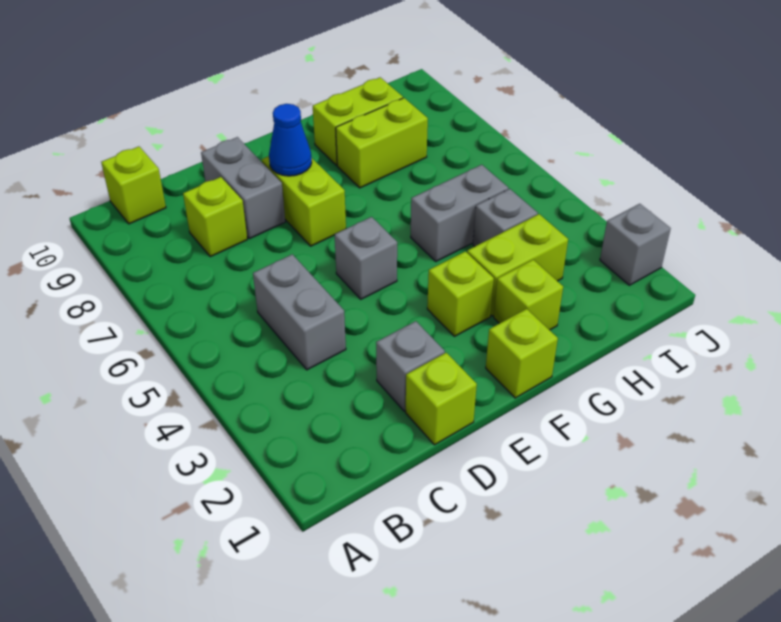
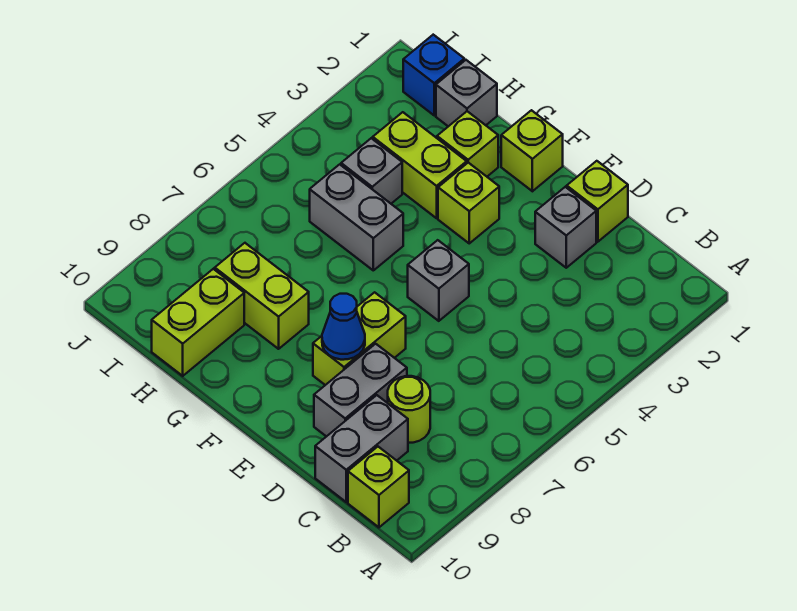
grey 1x2 brick [253,254,346,370] -> grey 1x2 brick moved to [315,395,408,502]
lime 1x1 brick [183,177,247,257] -> lime 1x1 round brick [388,376,430,443]
lime 1x2 brick [313,77,403,165] -> lime 1x2 brick turned to [152,269,244,376]
none -> blue 1x1 brick [403,35,464,115]
grey 1x1 brick [600,204,671,285] -> grey 1x1 brick moved to [436,60,497,126]

